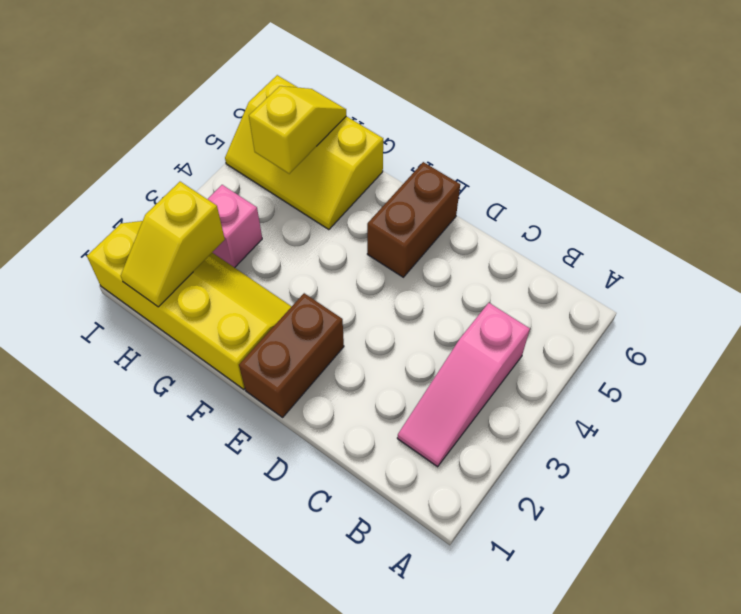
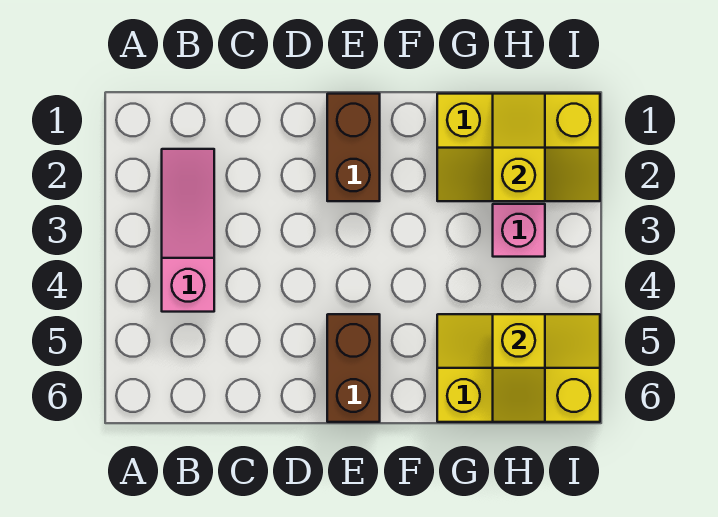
yellow 2x4 slope [87,221,292,389] -> yellow 2x3 slope [437,94,600,201]

